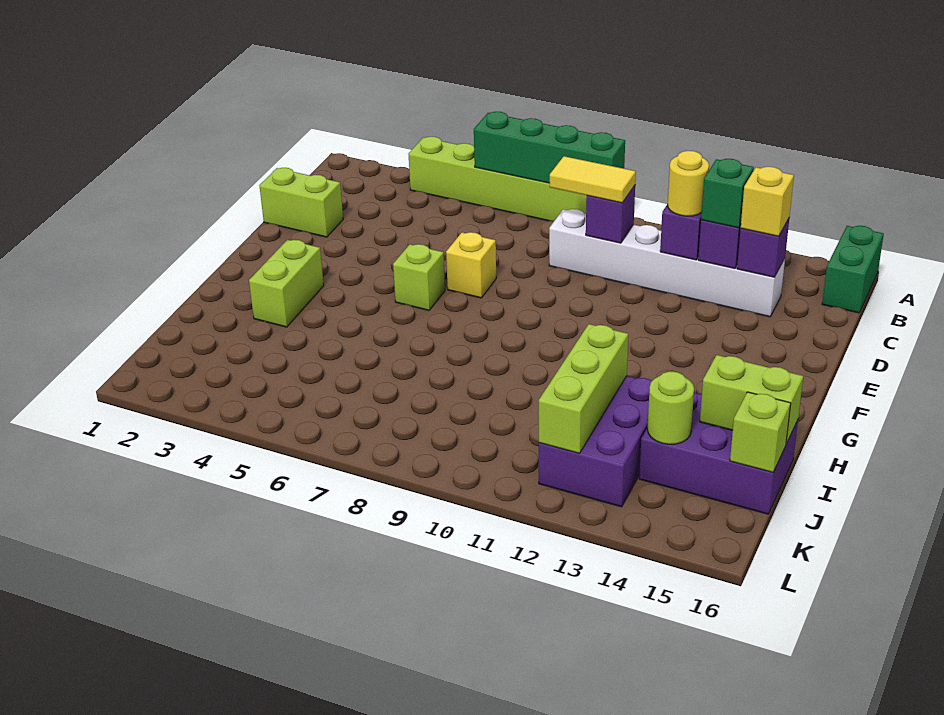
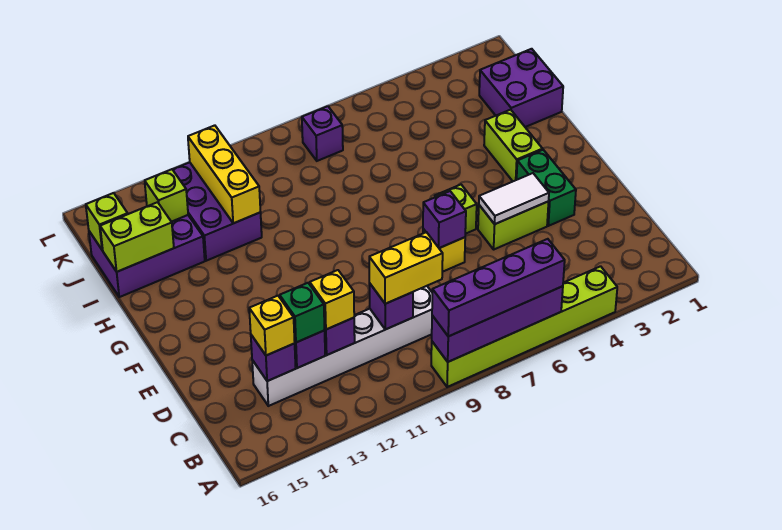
green 1x4 brick [474,112,625,183] -> purple 1x4 brick [432,286,563,362]
none -> purple 1x4 brick [432,239,565,336]
green 1x2 brick [822,226,884,313] -> green 1x2 brick moved to [517,150,576,226]
yellow 1x2 tile [550,156,636,203] -> yellow 1x2 brick [369,232,443,304]
yellow 1x1 round brick [668,151,709,216] -> yellow 1x1 brick [310,270,354,329]
lime 1x2 brick [259,168,343,237] -> lime 1x2 brick moved to [478,202,549,249]
none -> white 1x2 tile [479,173,549,224]
none -> purple 1x1 brick [423,191,466,248]
none -> purple 2x2 brick [479,49,563,127]
lime 1x3 brick [539,324,628,453] -> yellow 1x3 brick [188,125,260,223]
lime 1x1 round brick [647,371,694,444] -> lime 1x1 brick [145,169,188,222]
none -> purple 1x1 brick [302,106,343,161]

